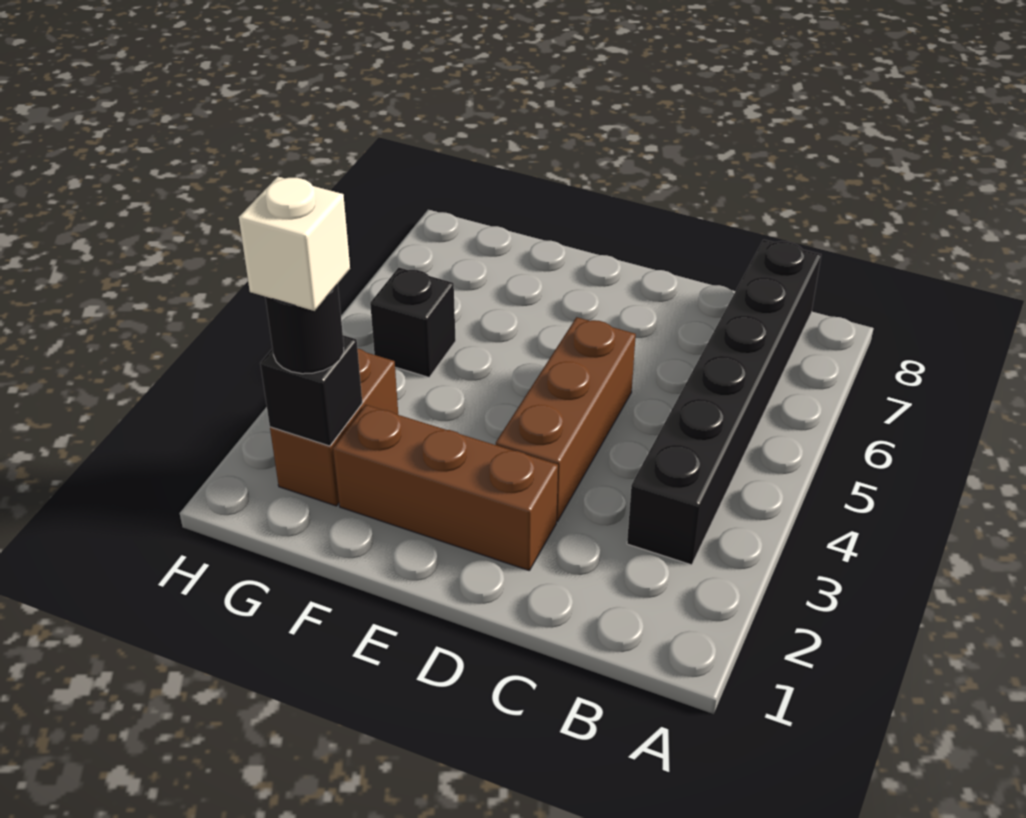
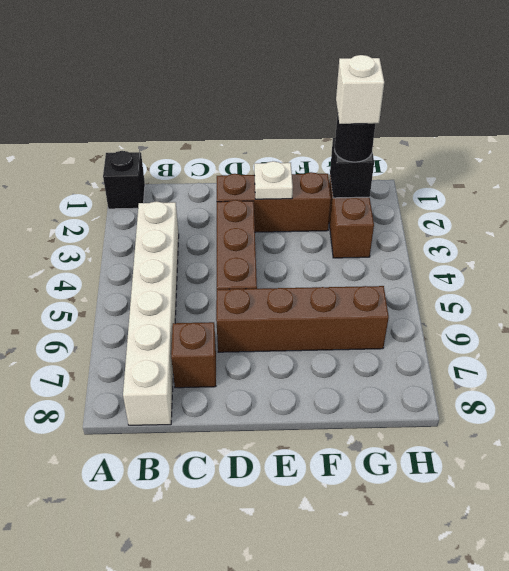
black 1x6 brick [627,240,821,565] -> white 1x6 brick [123,201,179,425]
none -> brown 1x1 brick [171,322,216,388]
none -> brown 1x4 brick [216,286,389,352]
none -> white 1x1 plate [254,161,293,199]
black 1x1 brick [370,268,456,377] -> black 1x1 brick moved to [103,151,145,209]

